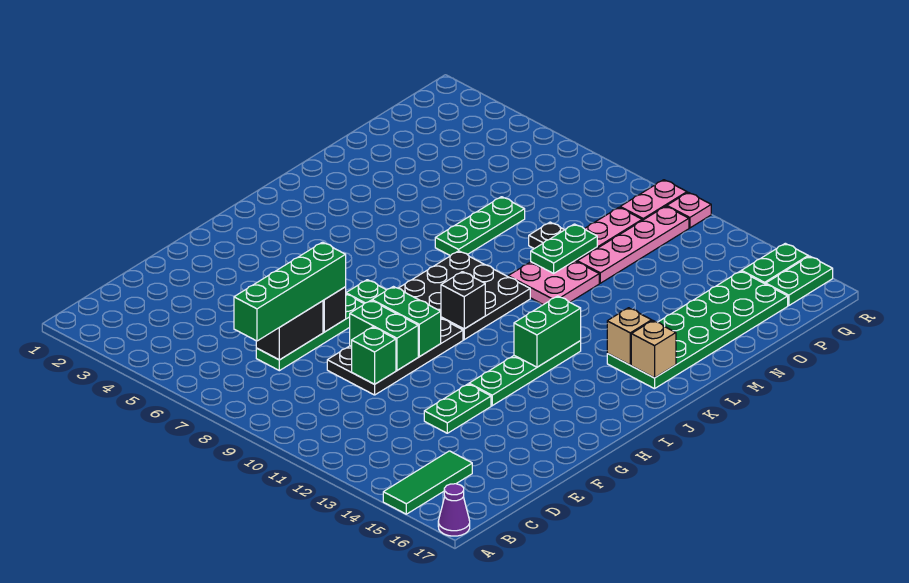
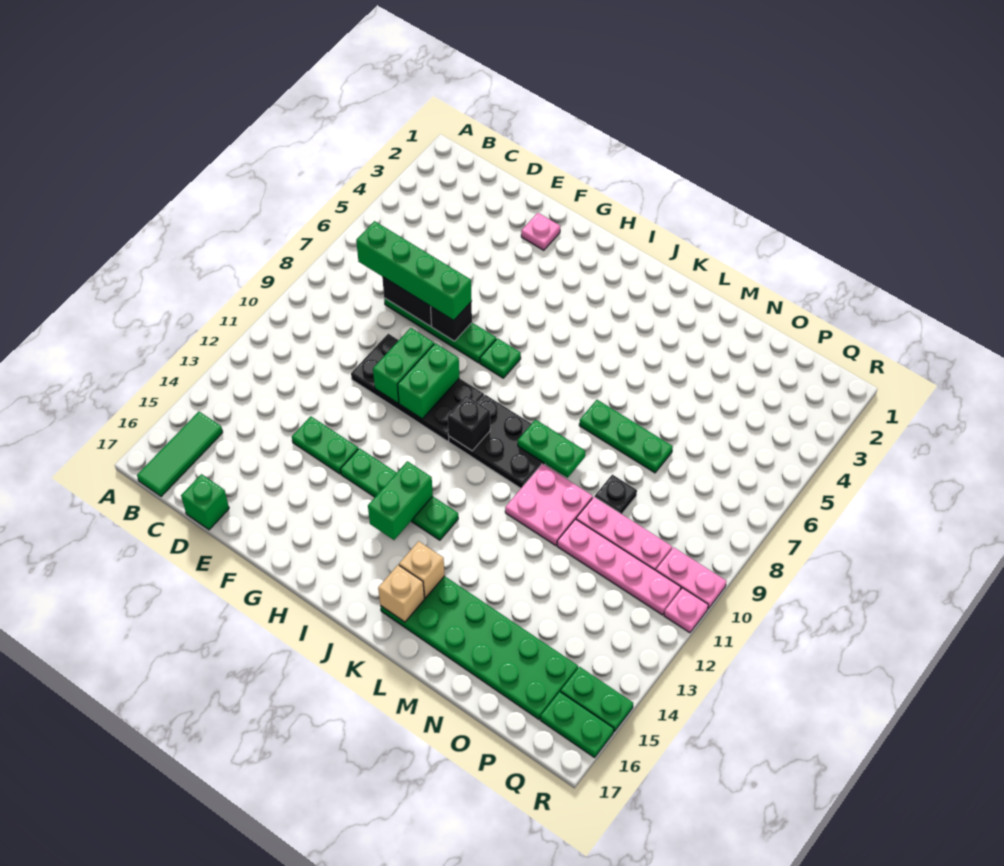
green 1x3 tile [383,451,472,514] -> green 1x3 tile turned to [137,412,223,497]
purple 1x1 cone [438,484,470,536] -> none
green 1x1 brick [352,327,396,384] -> green 1x1 brick moved to [181,474,229,530]
none -> pink 1x1 plate [521,213,560,250]
black 3x3 plate [399,251,530,340] -> black 2x3 plate [449,395,545,488]
green 1x2 brick [514,296,581,367] -> green 1x2 brick turned to [368,461,433,540]
green 1x2 plate [531,224,597,273] -> green 1x2 plate moved to [518,420,585,478]

